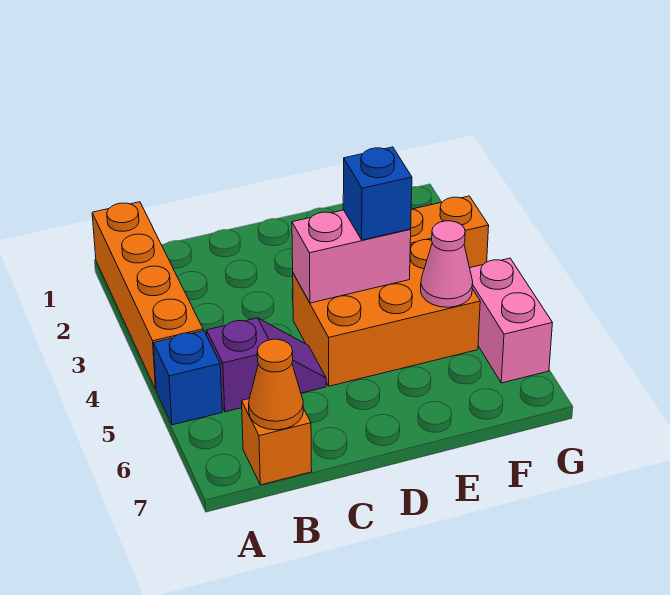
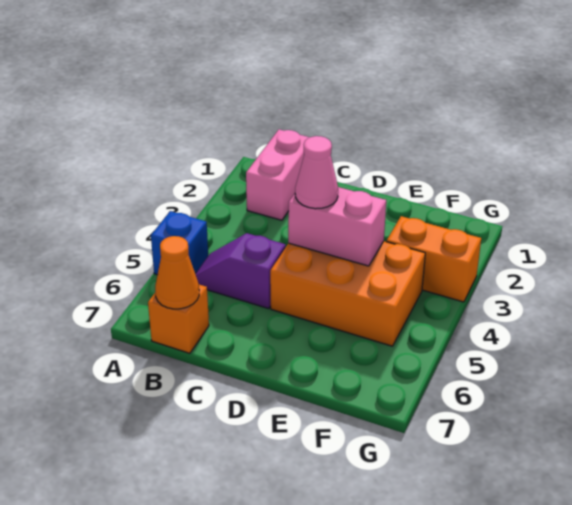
orange 1x4 brick [92,202,203,389] -> none
purple 1x2 slope [207,318,326,412] -> purple 1x2 slope turned to [195,233,286,309]
blue 1x1 brick [343,147,412,240] -> none
pink 1x1 cone [421,221,473,307] -> pink 1x1 cone moved to [295,136,338,209]
pink 1x2 brick [470,258,552,383] -> pink 1x2 brick moved to [246,129,310,220]

